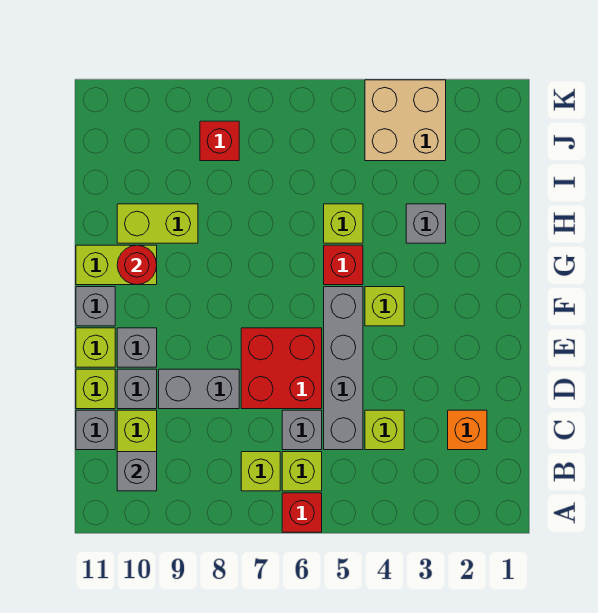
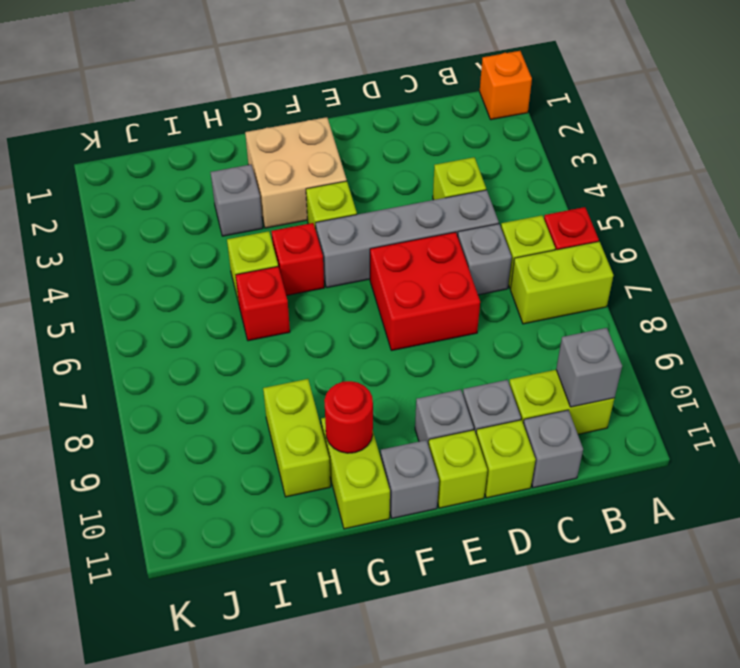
lime 1x1 brick [241,452,280,491] -> lime 1x2 brick [511,242,613,324]
orange 1x1 brick [448,410,487,450] -> orange 1x1 brick moved to [480,51,532,120]
grey 1x2 brick [159,369,239,409] -> none
tan 2x2 brick [365,80,446,161] -> tan 2x2 brick moved to [245,117,347,228]
red 1x1 brick [200,121,239,161] -> red 1x1 brick moved to [236,266,290,341]

